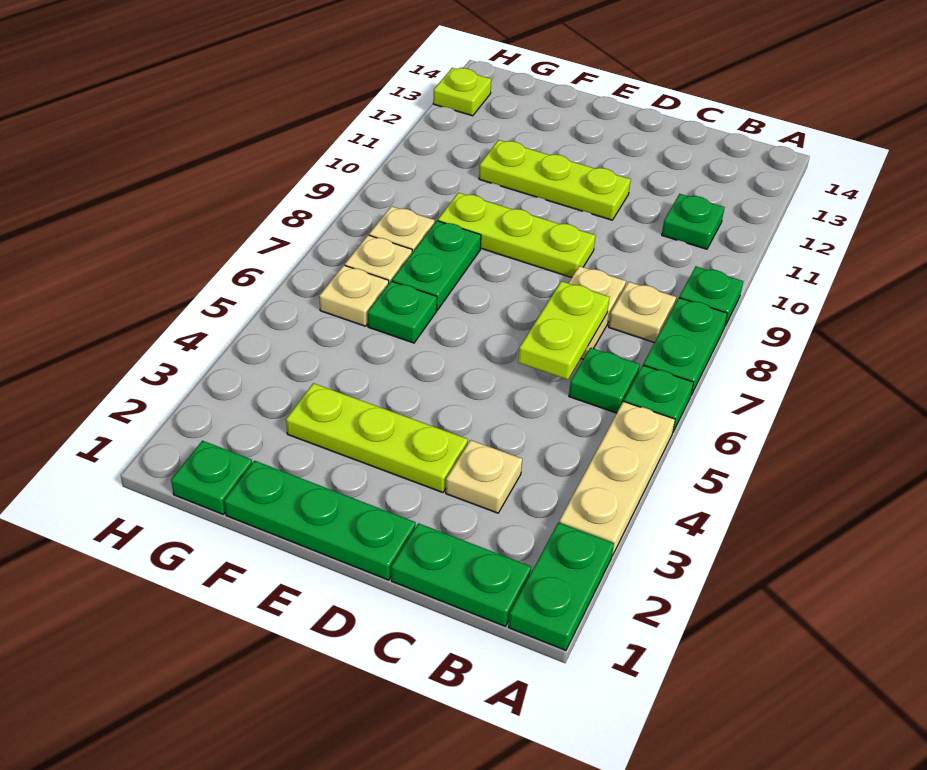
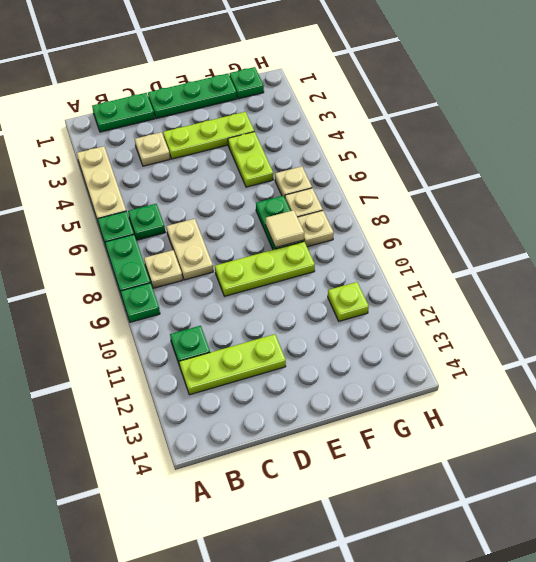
green 1x2 plate [508,523,614,650] -> none
lime 1x2 plate [518,281,609,380] -> lime 1x2 plate moved to [228,132,273,187]
lime 1x3 plate [479,140,631,220] -> lime 1x3 plate moved to [179,334,286,395]
green 1x1 plate [368,281,437,343] -> none
none -> tan 1x1 tile [266,210,304,248]
lime 1x1 plate [433,68,491,116] -> lime 1x1 plate moved to [328,282,369,321]

